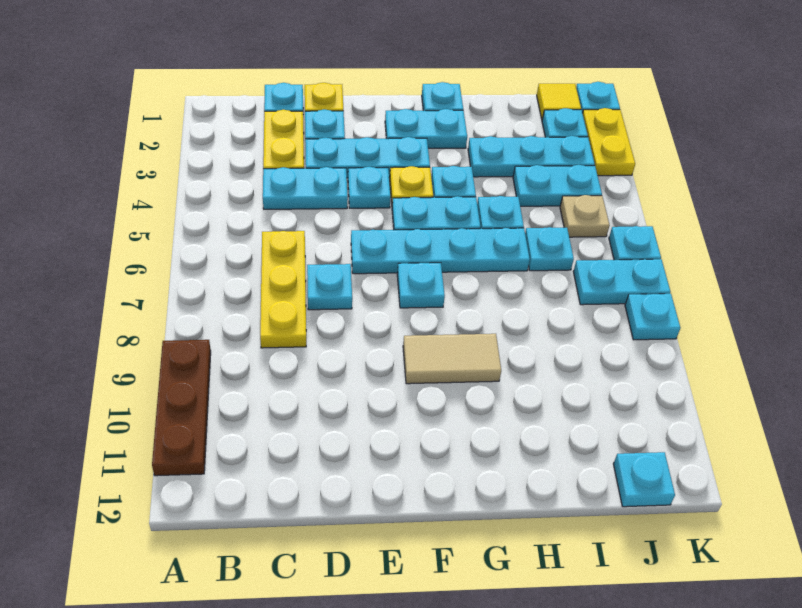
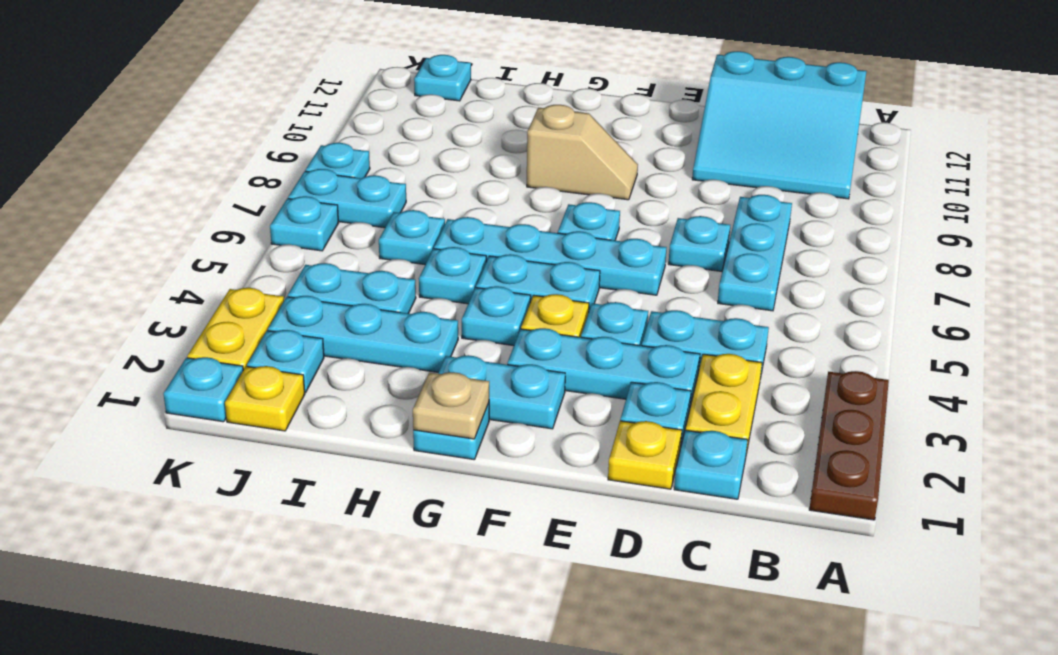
brown 1x3 plate [152,340,211,476] -> brown 1x3 plate moved to [809,371,889,520]
none -> cyan 3x3 slope [692,51,866,199]
yellow 1x3 plate [260,231,306,348] -> cyan 1x3 plate [718,195,792,311]
tan 1x2 tile [403,334,501,384] -> tan 1x2 slope [527,105,638,200]
yellow 1x1 tile [537,84,581,119] -> yellow 1x1 plate [225,366,305,431]
tan 1x1 plate [560,195,610,237] -> tan 1x1 plate moved to [413,372,489,439]

